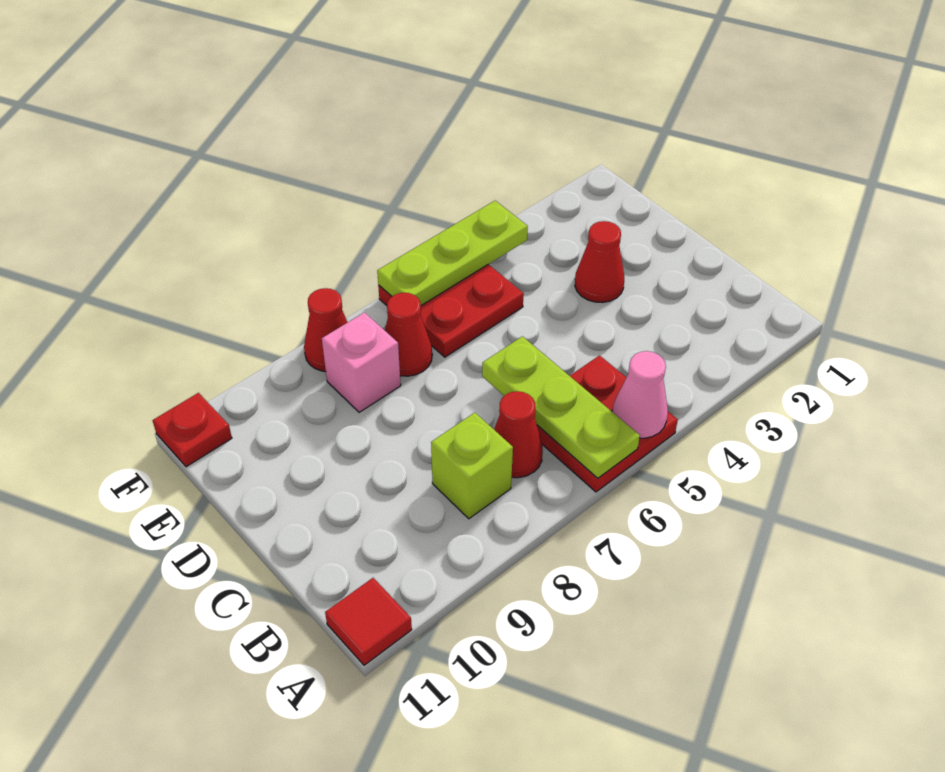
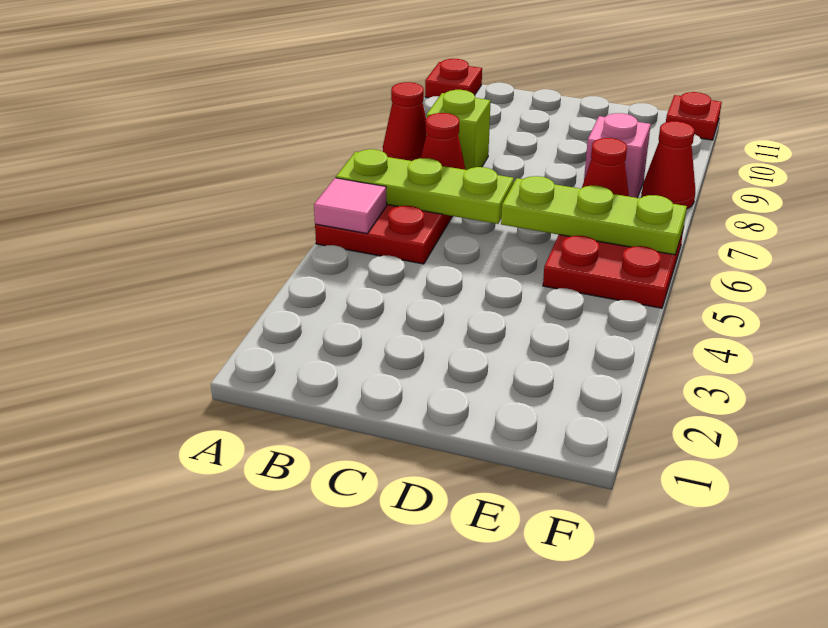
pink 1x1 cone [612,351,668,438] -> pink 1x1 tile [314,178,387,234]
red 1x1 tile [325,578,412,665] -> red 1x1 plate [425,59,482,98]
red 1x1 cone [575,221,624,303] -> red 1x1 cone moved to [383,82,426,161]
lime 1x3 plate [377,201,528,305] -> lime 1x3 plate turned to [501,176,687,255]

